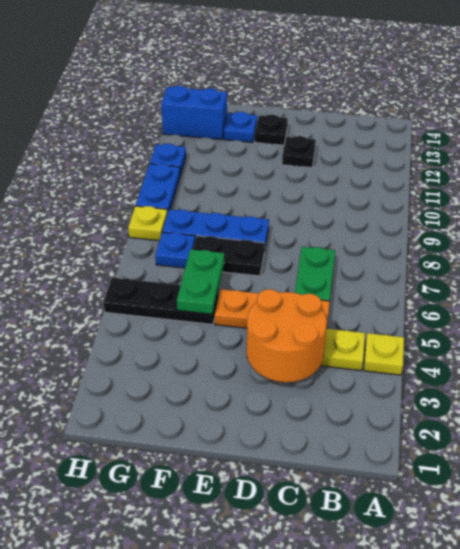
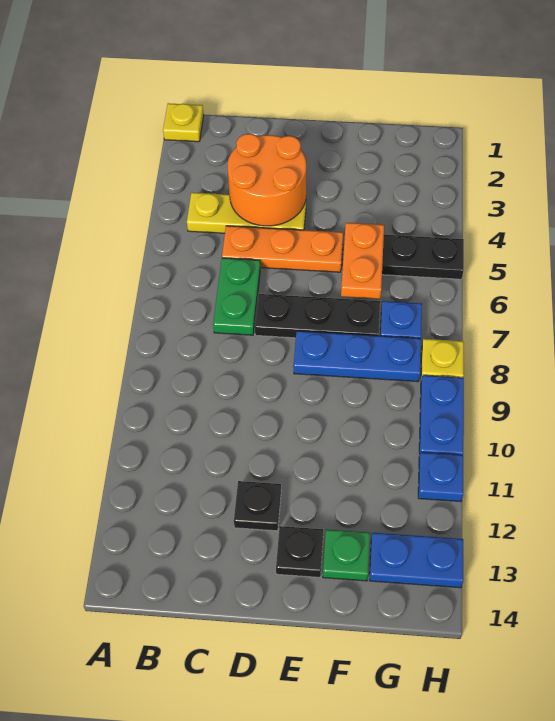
yellow 1x1 plate [364,333,404,375] -> yellow 1x1 plate moved to [163,103,204,142]
black 1x2 plate [193,236,265,276] -> black 1x3 plate [255,294,380,338]
green 1x2 plate [177,250,224,314] -> orange 1x2 plate [341,223,384,299]
blue 1x1 plate [224,112,257,142] -> green 1x1 plate [323,529,370,581]
blue 1x2 brick [161,86,227,140] -> blue 1x2 plate [369,533,463,588]

